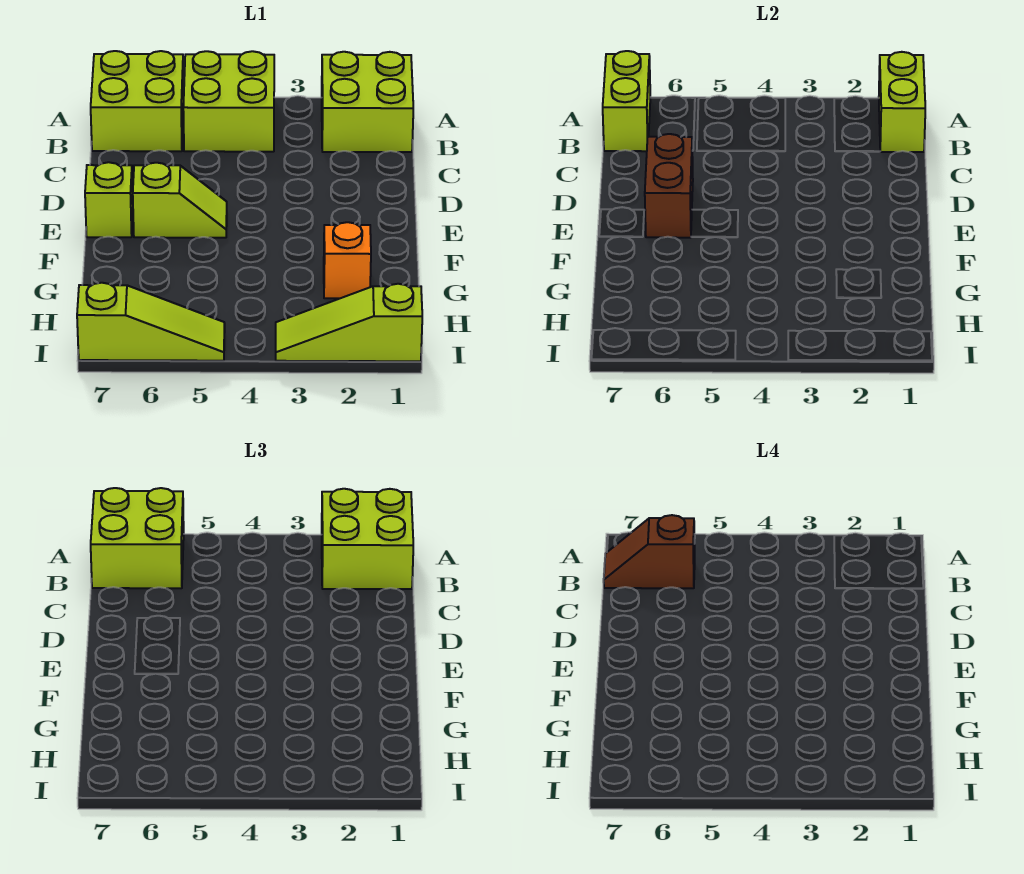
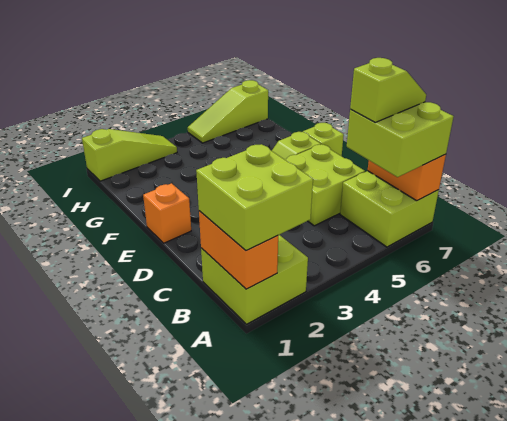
lime 1x2 brick [879,52,925,152] -> orange 1x2 brick [199,211,278,289]
lime 2x2 brick [183,51,274,152] -> lime 2x2 brick moved to [285,144,365,226]
lime 1x2 brick [603,51,650,151] -> orange 1x2 brick [368,154,446,201]
brown 1x2 slope [604,515,695,588] -> lime 1x2 slope [350,58,426,122]
brown 1x2 brick [645,134,693,238] -> none
orange 1x1 brick [324,222,371,298] -> orange 1x1 brick moved to [143,183,191,243]

